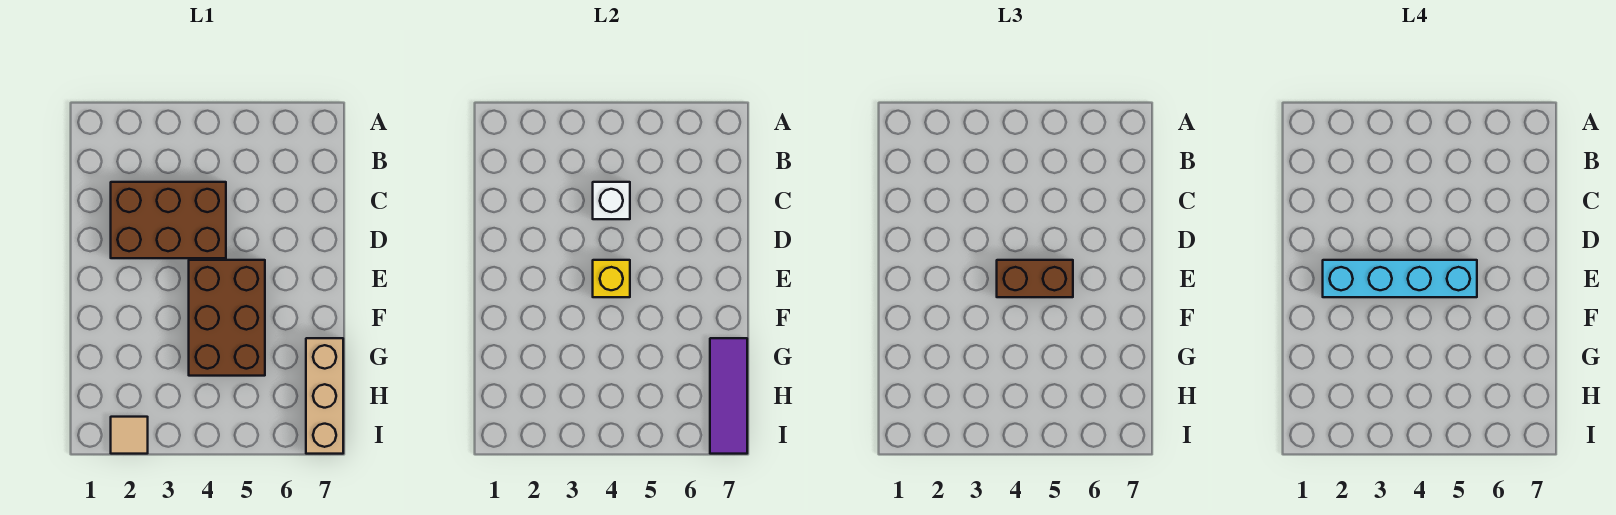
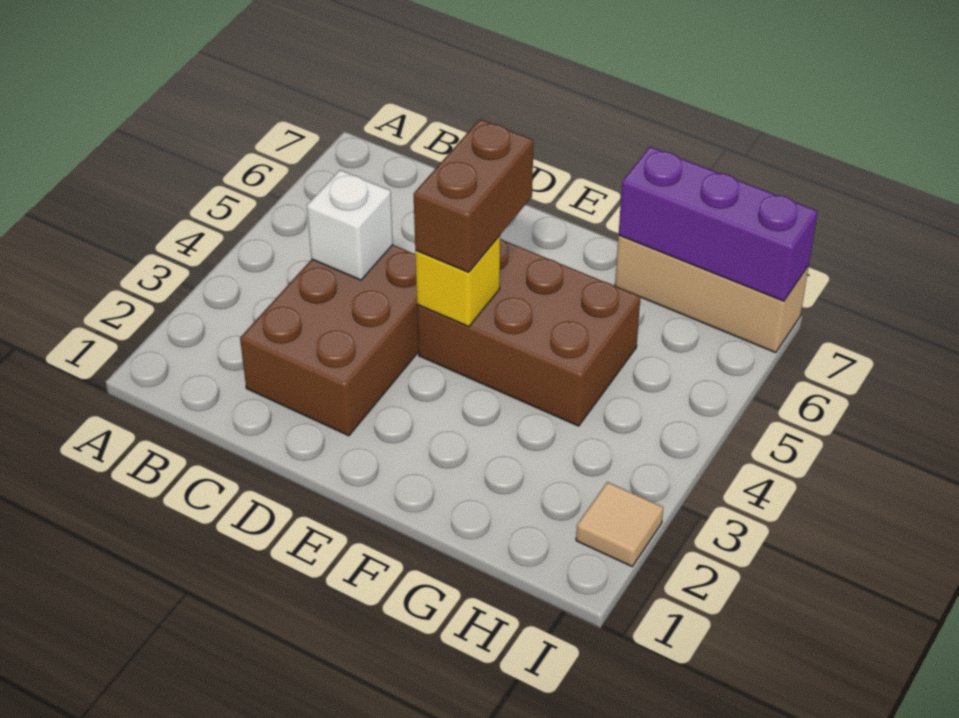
cyan 1x4 brick [1323,260,1477,297] -> none
purple 1x3 tile [710,338,747,454] -> purple 1x3 brick [619,147,818,301]

